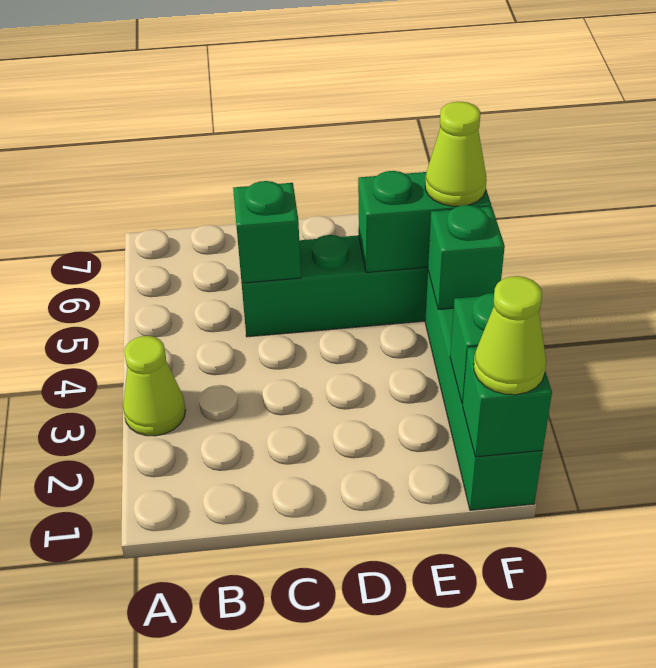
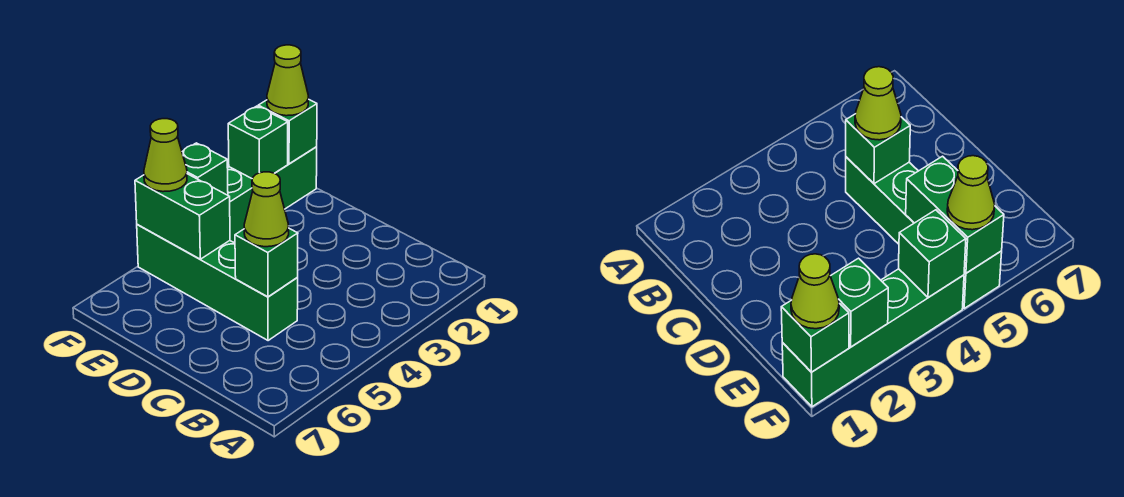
lime 1x1 cone [123,336,186,436] -> lime 1x1 cone moved to [244,172,289,247]

